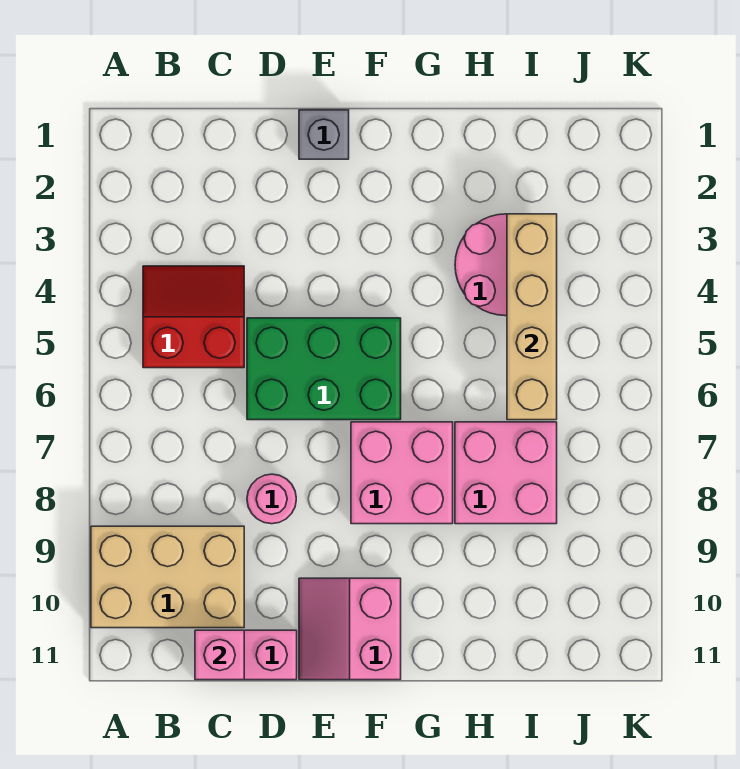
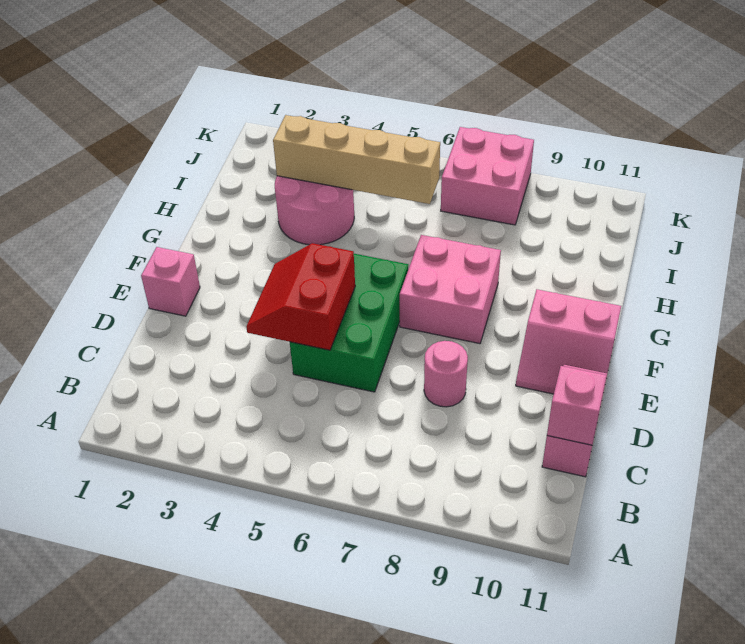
tan 2x3 brick [91,526,244,628] -> none
red 2x2 slope [143,266,244,368] -> red 2x2 slope moved to [246,243,355,350]
grey 1x1 brick [299,110,349,159] -> pink 1x1 brick [141,247,200,316]
pink 2x2 brick [455,422,557,524] -> pink 2x2 brick moved to [441,127,534,225]

